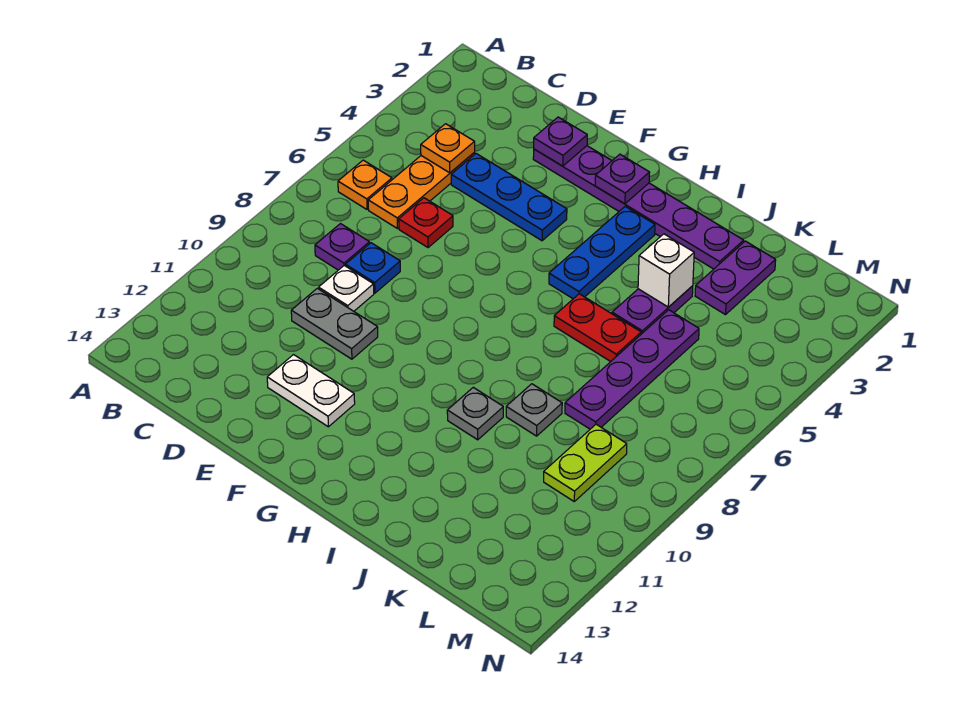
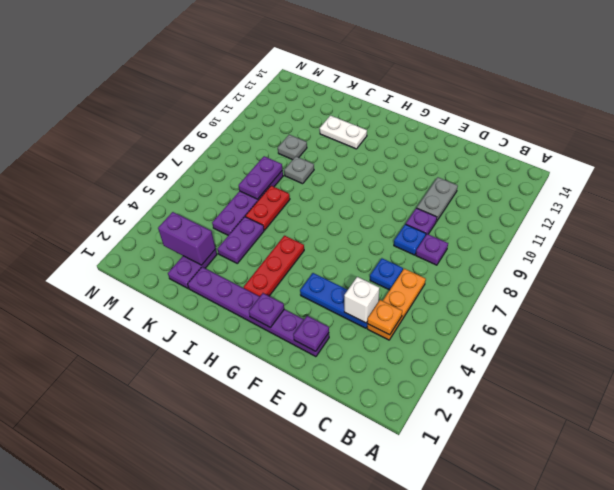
orange 1x1 plate [338,160,392,209] -> none
red 1x1 plate [399,198,453,248] -> blue 1x1 plate [370,258,403,290]
white 1x1 plate [319,266,374,311] -> purple 1x1 plate [406,208,437,234]
grey 1x2 plate [291,288,378,359] -> grey 1x2 plate turned to [417,177,458,222]
white 1x2 plate [267,355,355,427] -> white 1x2 plate moved to [320,116,367,149]
blue 1x3 plate [549,206,655,299] -> red 1x3 plate [244,236,304,296]
red 1x2 plate [554,294,641,362] -> red 1x2 plate turned to [245,186,290,230]
grey 1x1 plate [447,387,503,440] -> grey 1x1 plate moved to [278,135,307,160]
white 1x1 brick [638,234,694,307] -> white 1x1 brick moved to [344,277,379,323]
none -> purple 1x2 brick [158,212,216,265]
none -> purple 1x2 plate [239,156,283,199]
lime 1x2 plate [544,424,627,501] -> none

